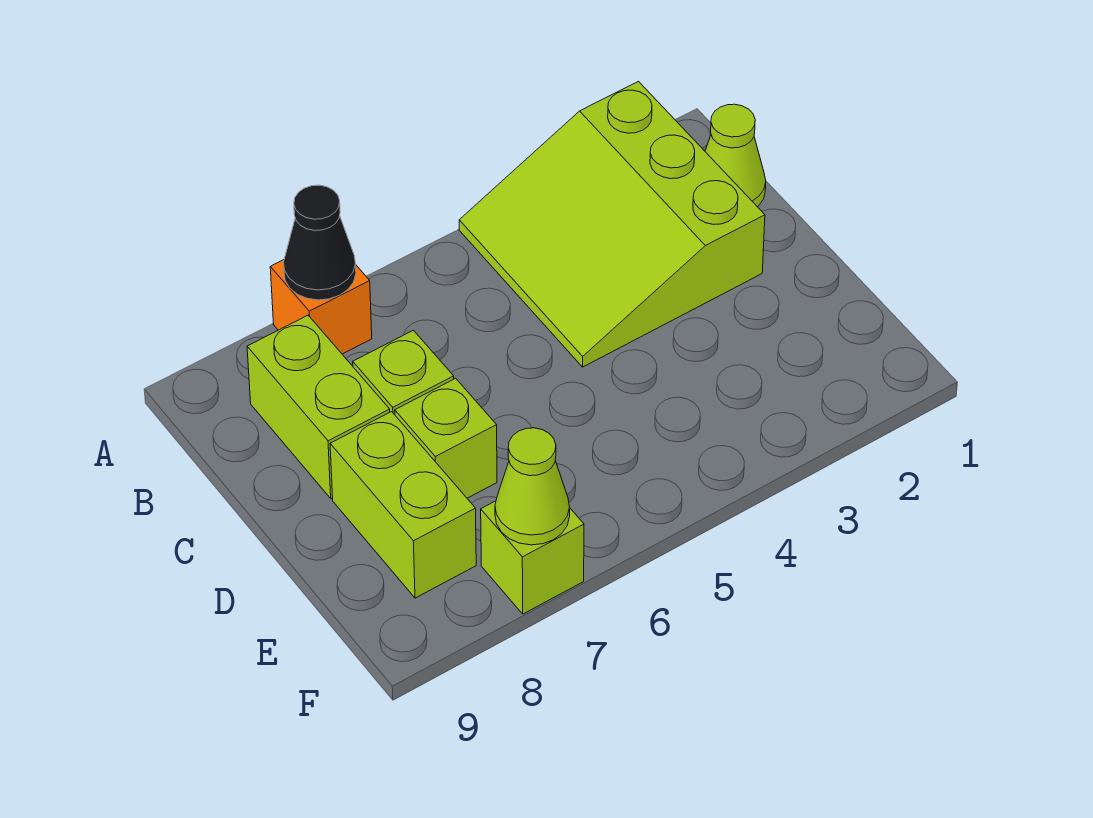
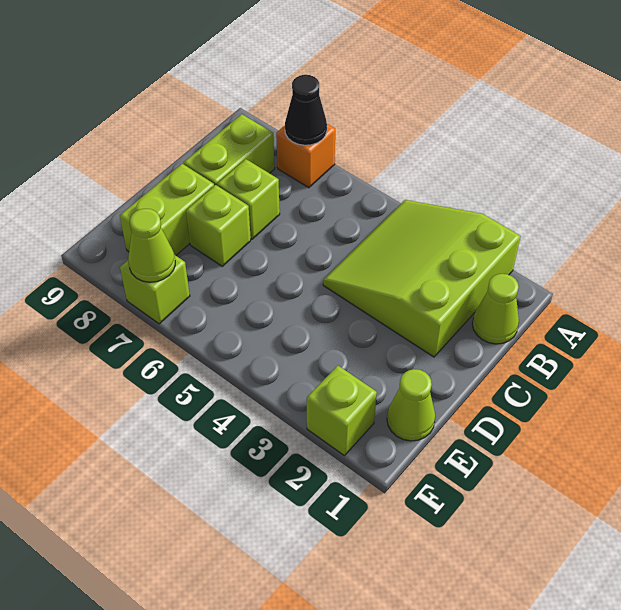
none -> lime 1x1 cone [387,369,435,441]
none -> lime 1x1 brick [307,366,377,455]

